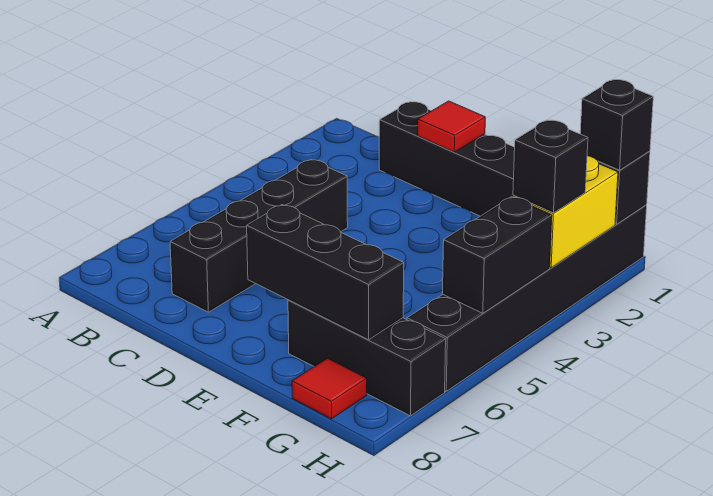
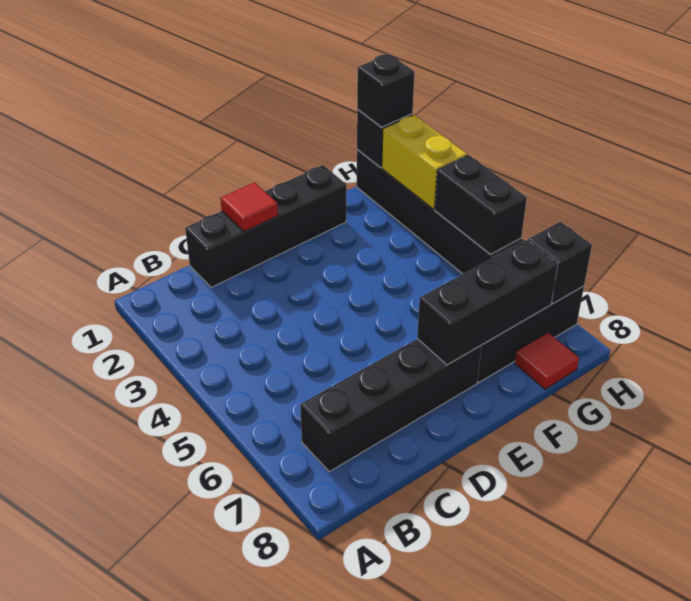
black 1x4 brick [170,160,348,312] -> black 1x4 brick turned to [300,339,482,472]
black 1x1 brick [513,120,588,213] -> black 1x1 brick moved to [528,222,592,304]

